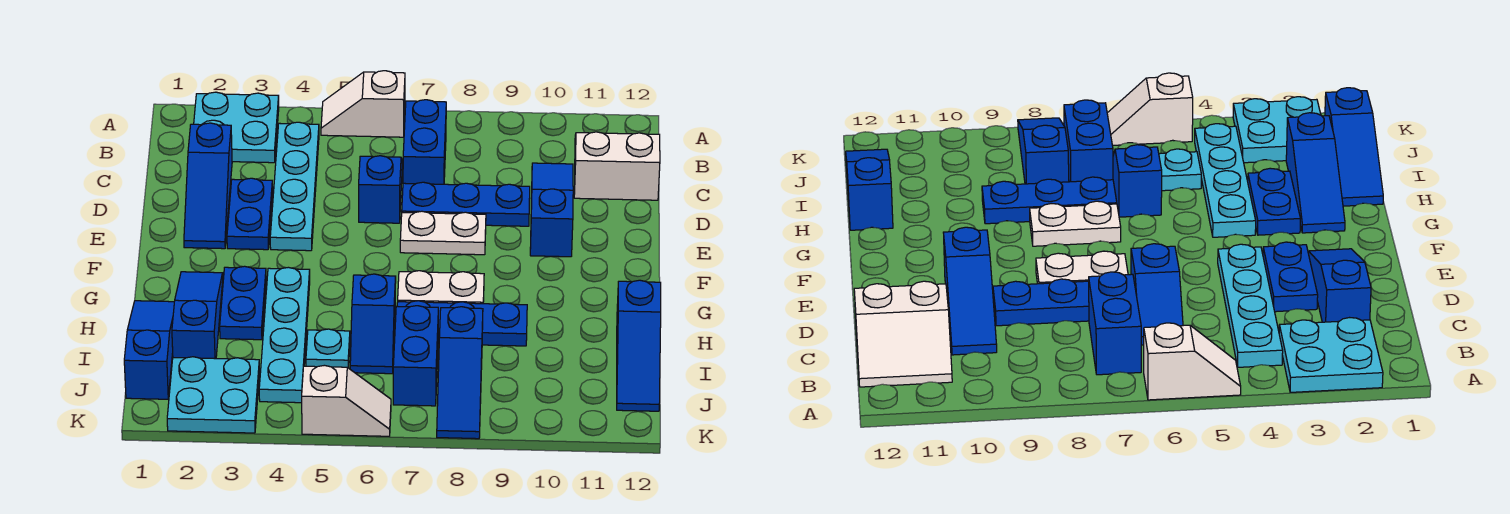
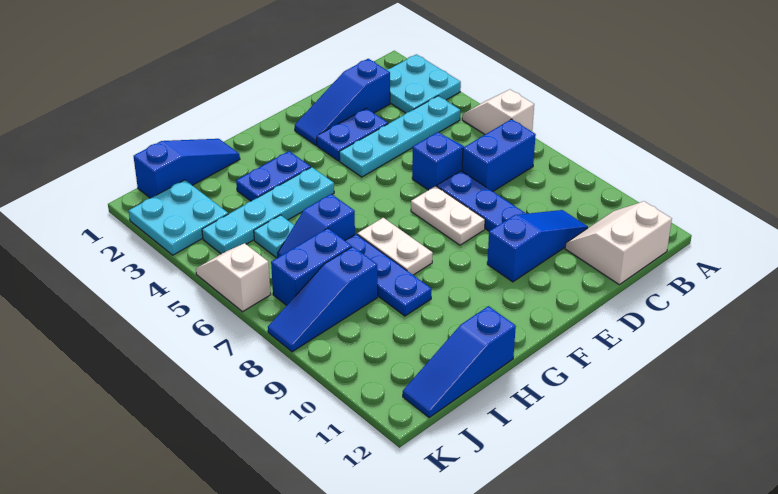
white 2x2 slope [574,132,660,200] -> white 2x2 slope turned to [565,201,672,285]
blue 1x3 slope [172,272,223,359] -> none
white 1x2 slope [302,365,391,436] -> white 1x2 slope turned to [196,243,271,312]

